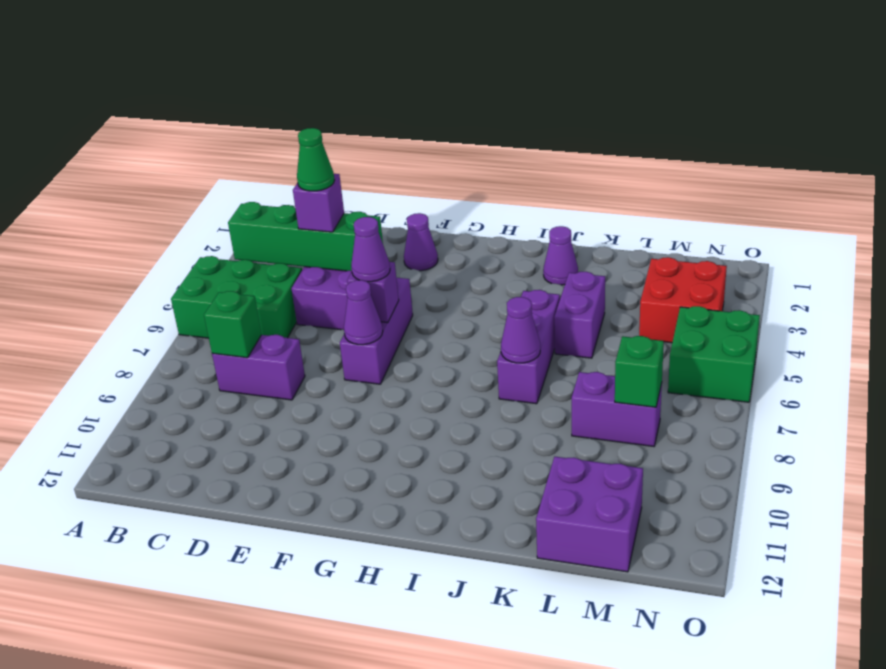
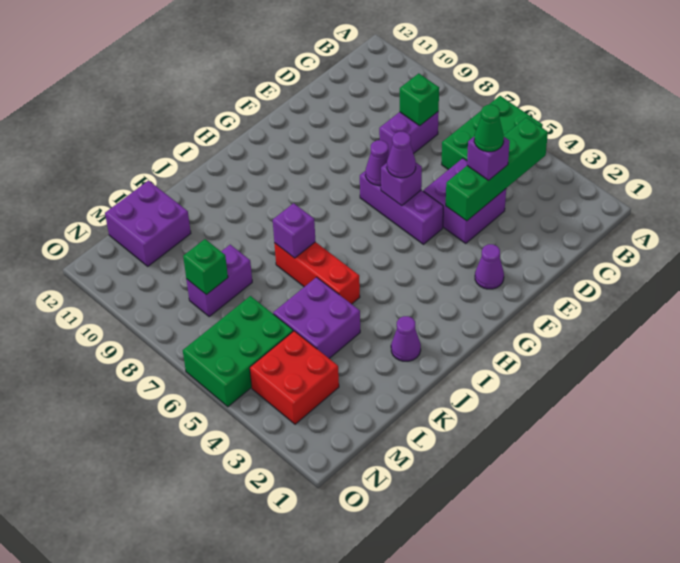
purple 1x3 brick [497,290,560,404] -> red 1x3 brick [274,242,360,304]
purple 1x1 cone [501,297,540,363] -> purple 1x1 brick [273,203,315,258]
purple 1x2 brick [554,272,605,358] -> purple 2x2 brick [273,277,360,358]
green 2x2 brick [668,306,760,402] -> green 2x3 brick [183,296,293,407]

